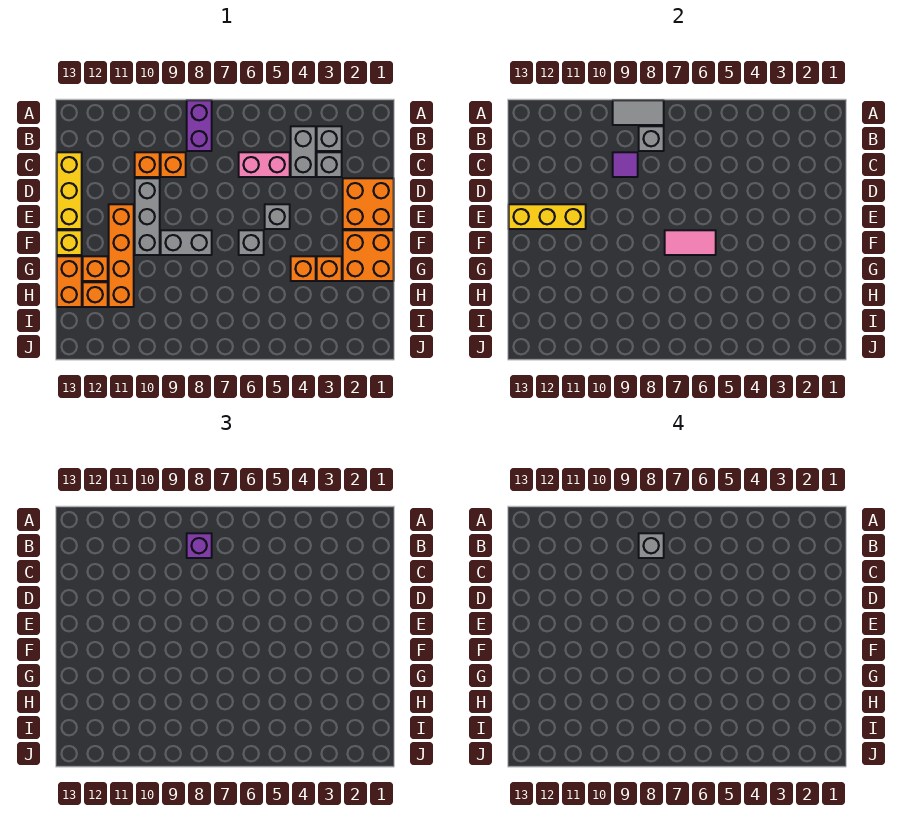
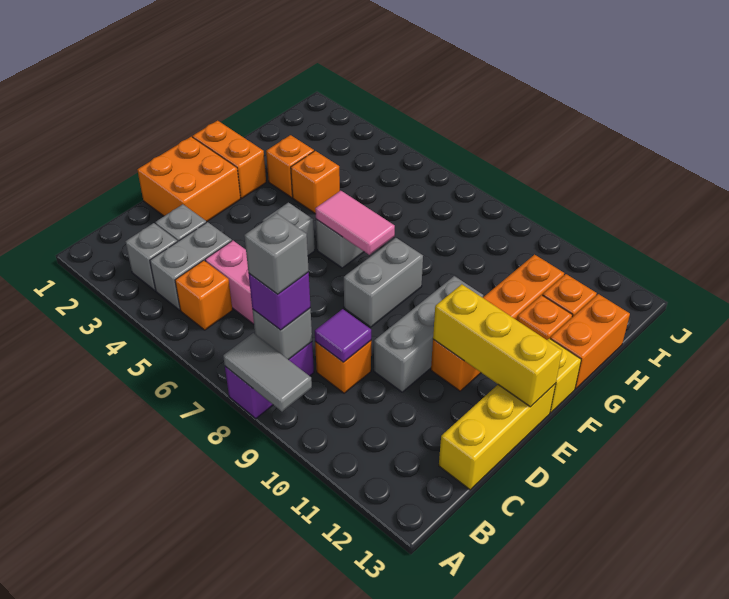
orange 1x1 brick [135,152,160,177] -> orange 1x1 brick moved to [175,260,233,330]
orange 2x2 brick [343,230,394,281] -> orange 1x2 brick [193,121,266,198]
grey 1x2 brick [161,230,212,255] -> grey 1x2 brick turned to [344,238,423,327]

